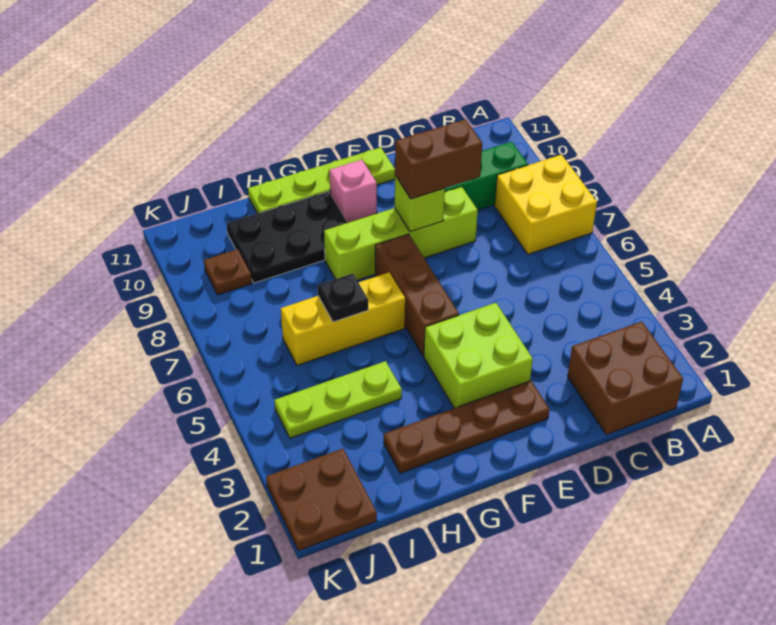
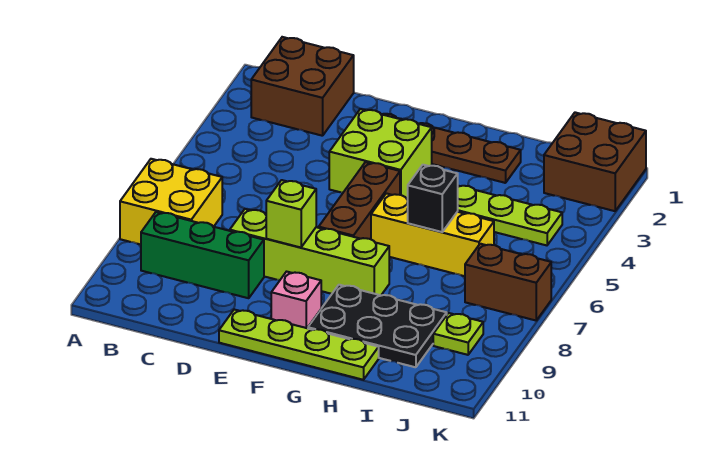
brown 1x2 brick [395,119,482,199] -> brown 1x2 brick moved to [465,244,551,320]
black 1x1 plate [318,274,368,322] -> black 1x1 brick [408,165,458,232]
brown 2x2 plate [266,449,377,551] -> brown 2x2 brick [544,112,646,211]
brown 1x1 plate [204,249,252,295] -> lime 1x1 plate [433,313,483,355]

